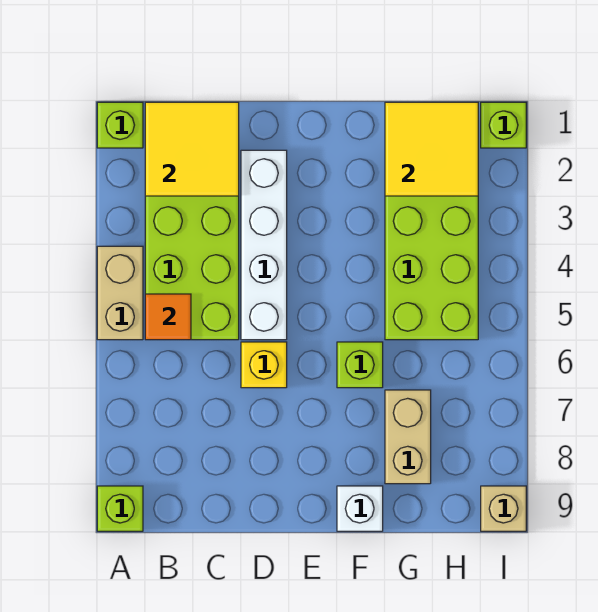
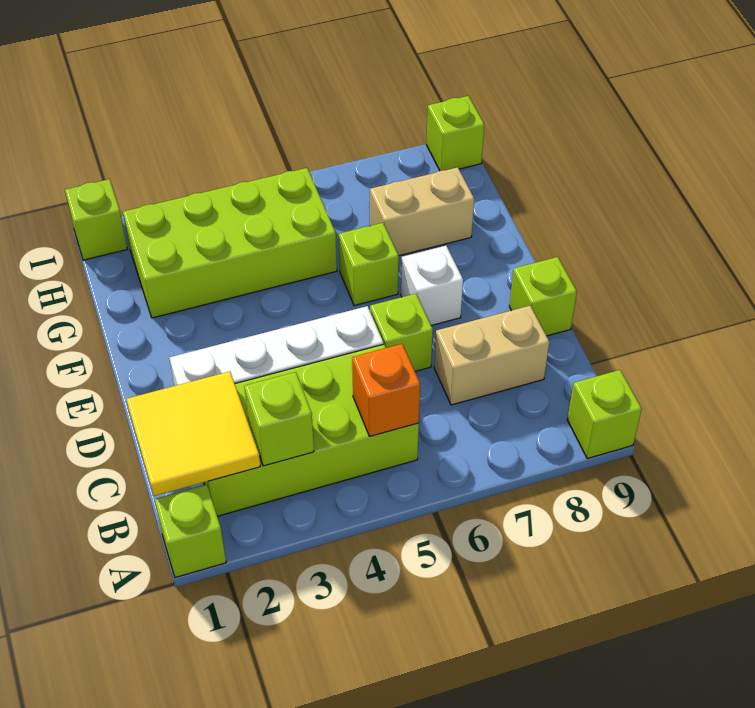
tan 1x2 brick [97,246,143,340] -> tan 1x2 brick moved to [434,306,549,405]
none -> lime 1x1 brick [244,372,314,466]
orange 1x1 tile [145,294,191,340] -> orange 1x1 brick [352,344,420,436]
yellow 1x1 brick [241,342,287,388] -> lime 1x1 brick [370,294,433,371]
none -> lime 1x1 brick [509,257,577,336]
white 1x1 brick [337,486,383,531] -> white 1x1 brick moved to [401,246,463,325]
yellow 2x2 tile [385,102,478,196] -> none
tan 1x1 brick [481,486,526,531] -> lime 1x1 brick [426,96,484,171]

